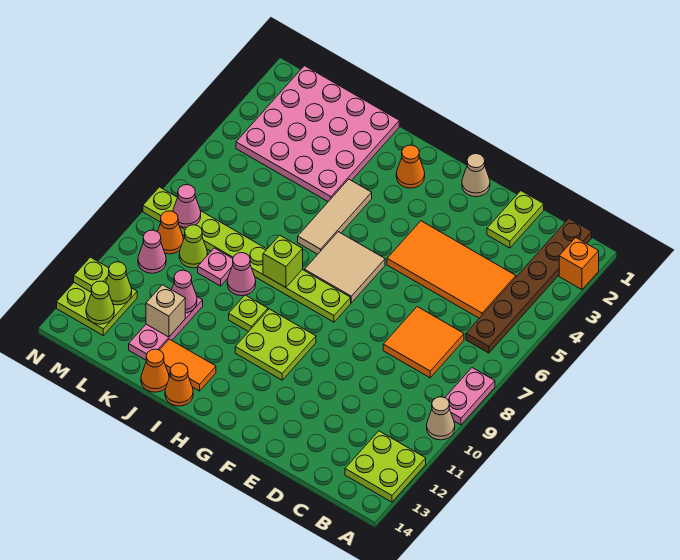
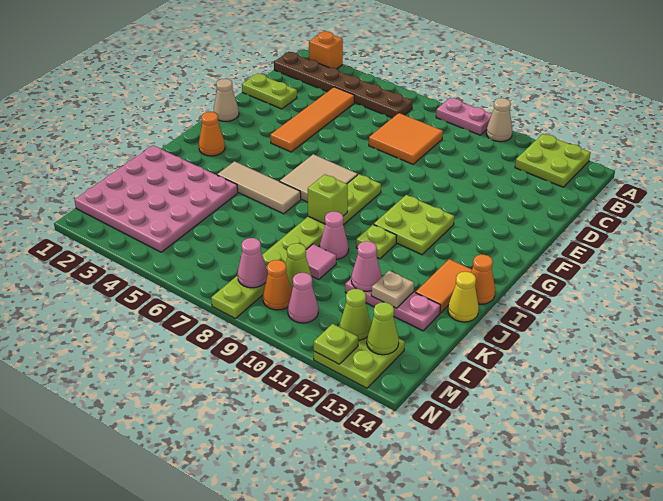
orange 2x4 tile [387,221,516,318] -> orange 1x4 tile [270,87,354,152]
orange 1x1 cone [141,349,169,392] -> yellow 1x1 cone [448,272,479,322]
pink 1x1 plate [198,248,233,286] -> pink 1x1 tile [306,244,336,280]
tan 1x1 brick [146,285,185,337] -> tan 1x1 plate [371,271,414,308]

